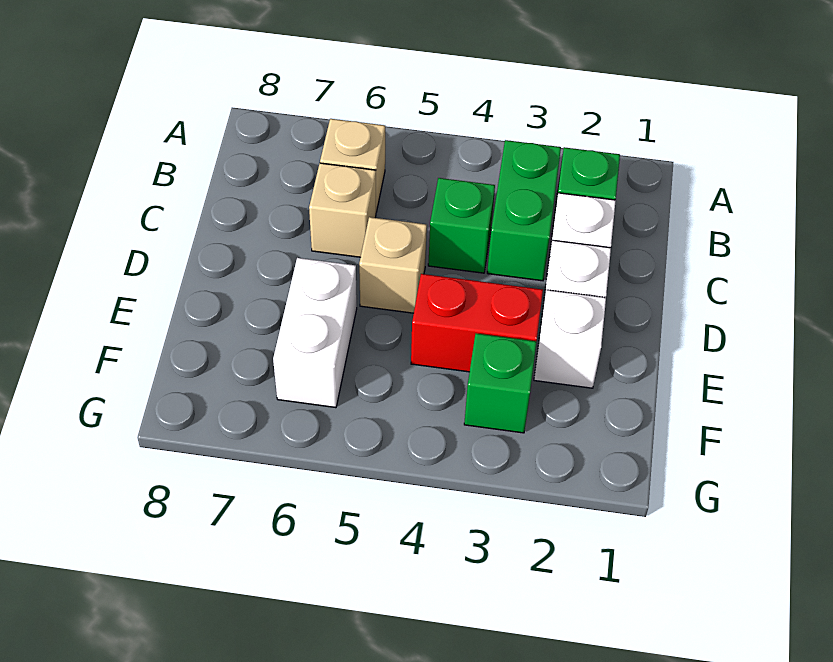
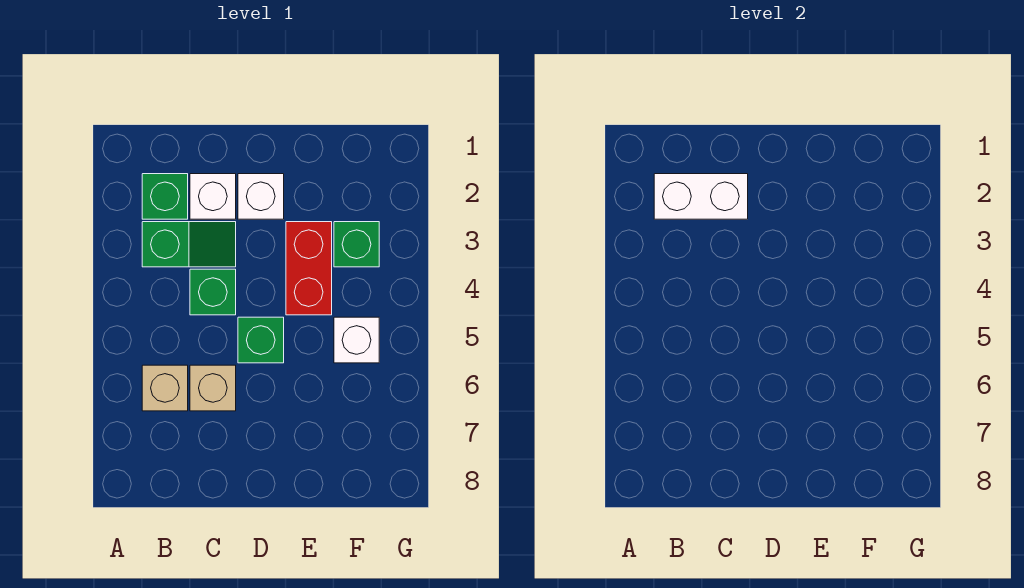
green 1x2 brick [487,140,561,281] -> green 1x2 slope [142,222,236,267]
tan 1x1 brick [359,217,427,313] -> green 1x1 brick [238,317,284,363]
white 1x1 brick [534,290,606,388] -> white 1x1 brick moved to [334,317,379,363]
white 1x2 brick [273,258,357,408] -> white 1x2 brick moved to [654,174,748,219]

